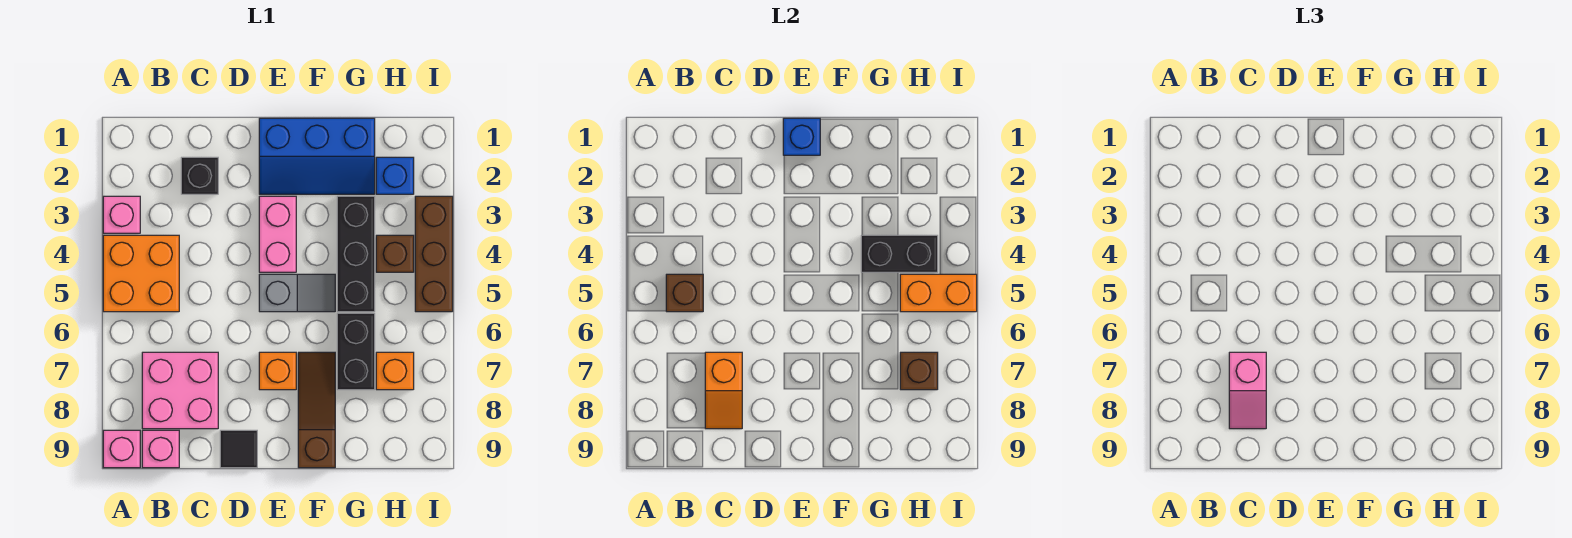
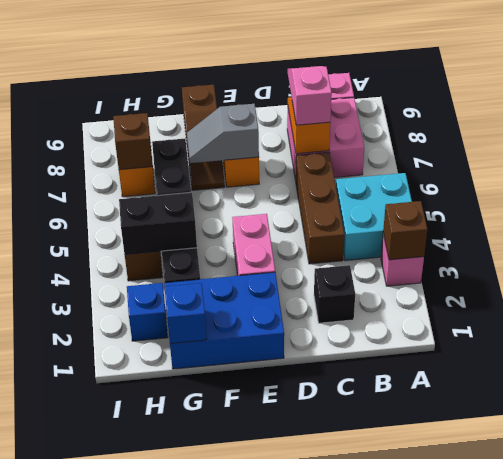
orange 2x2 brick [103,235,179,312] -> cyan 2x2 brick [336,173,412,261]
pink 1x1 brick [103,430,140,468] -> none
brown 1x1 brick [666,274,703,312] -> brown 1x1 brick moved to [383,201,427,260]
black 1x1 tile [220,430,257,468] -> none
blue 2x3 slope [259,118,375,194] -> blue 2x3 brick [165,272,284,369]
blue 1x1 brick [783,118,820,155] -> blue 1x1 brick moved to [165,283,207,344]
grey 1x2 slope [259,274,335,312] -> grey 1x2 slope moved to [187,104,259,163]
orange 1x2 brick [900,274,977,312] -> none
brown 1x3 brick [415,196,453,312] -> brown 1x3 brick moved to [296,152,345,264]

